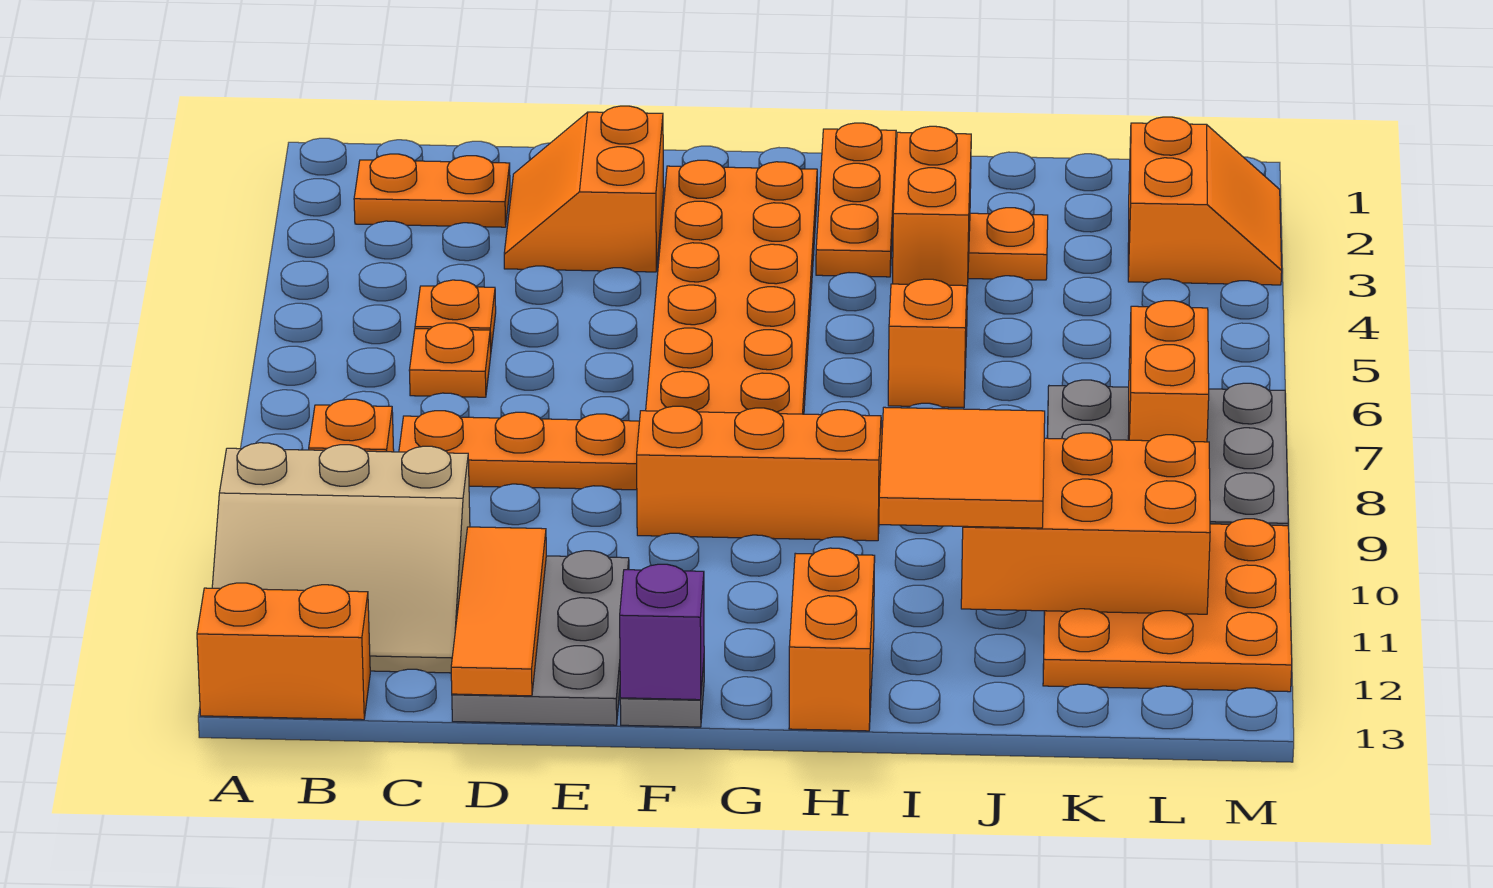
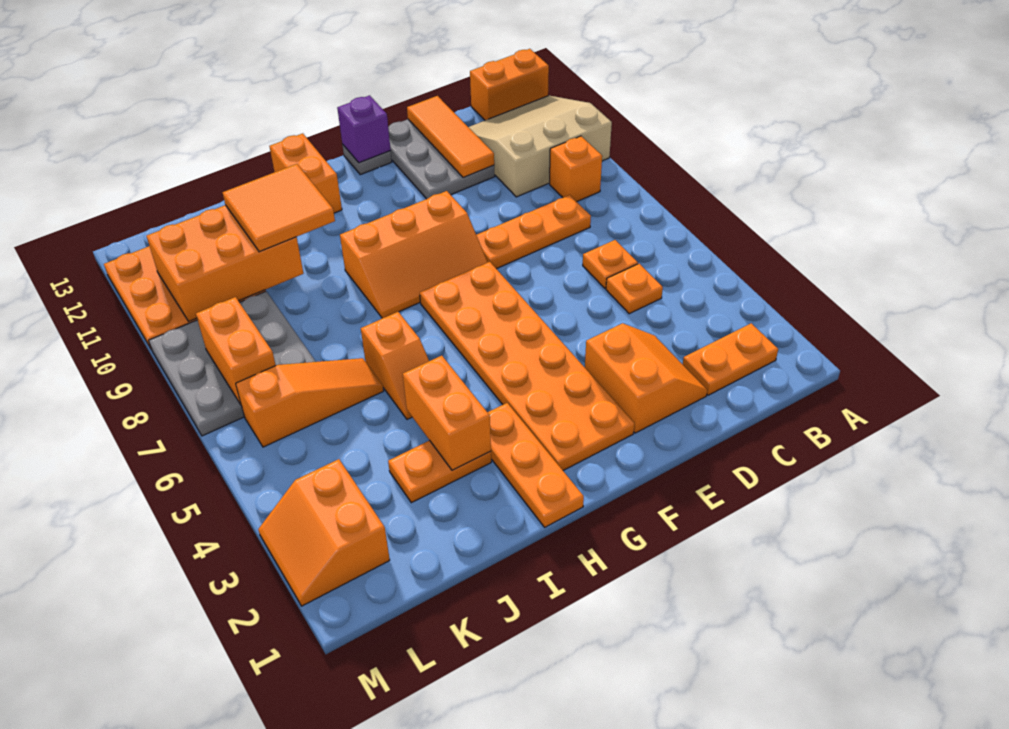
none -> orange 1x3 slope [236,358,383,447]

